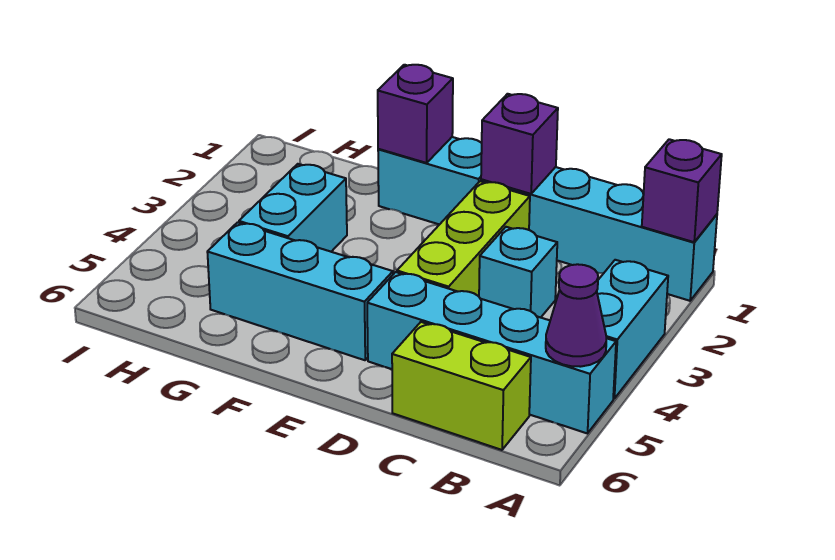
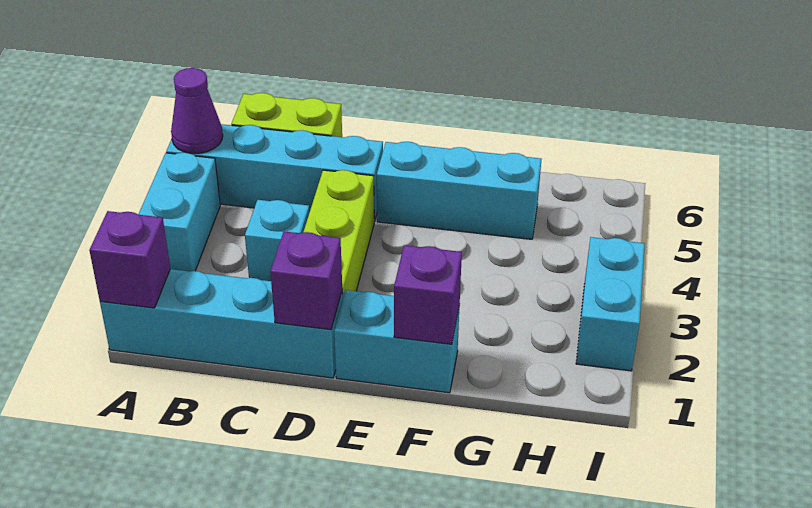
cyan 1x2 brick [239,164,347,252] -> cyan 1x2 brick moved to [576,237,645,371]

